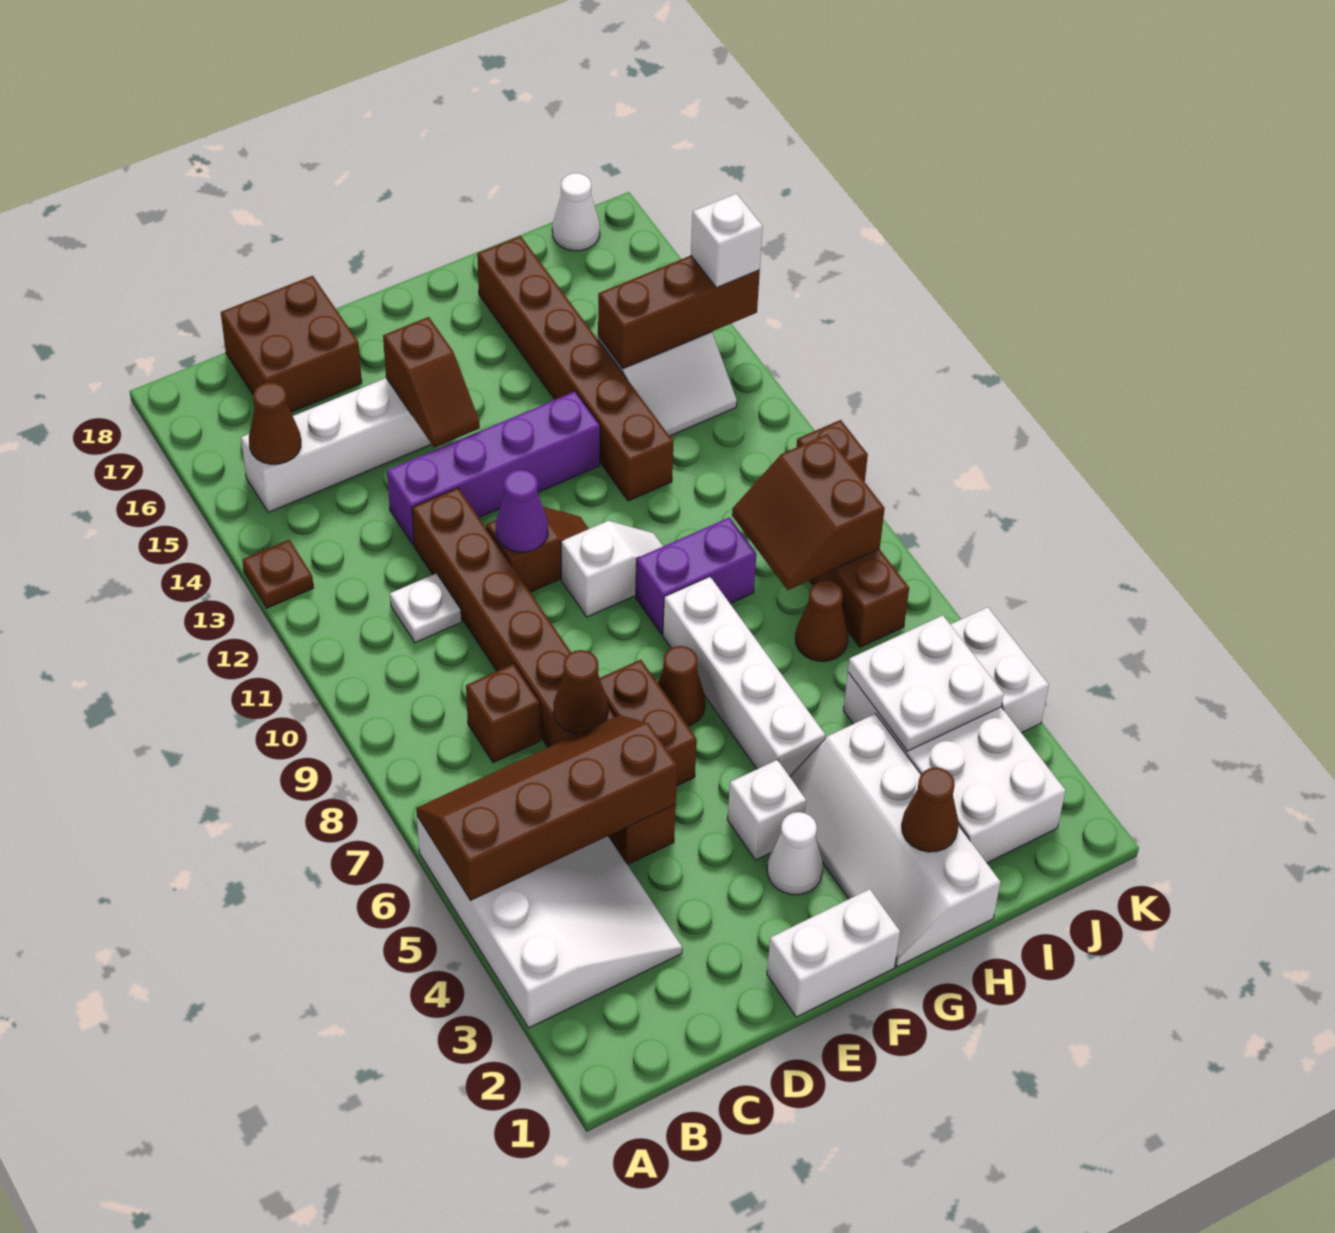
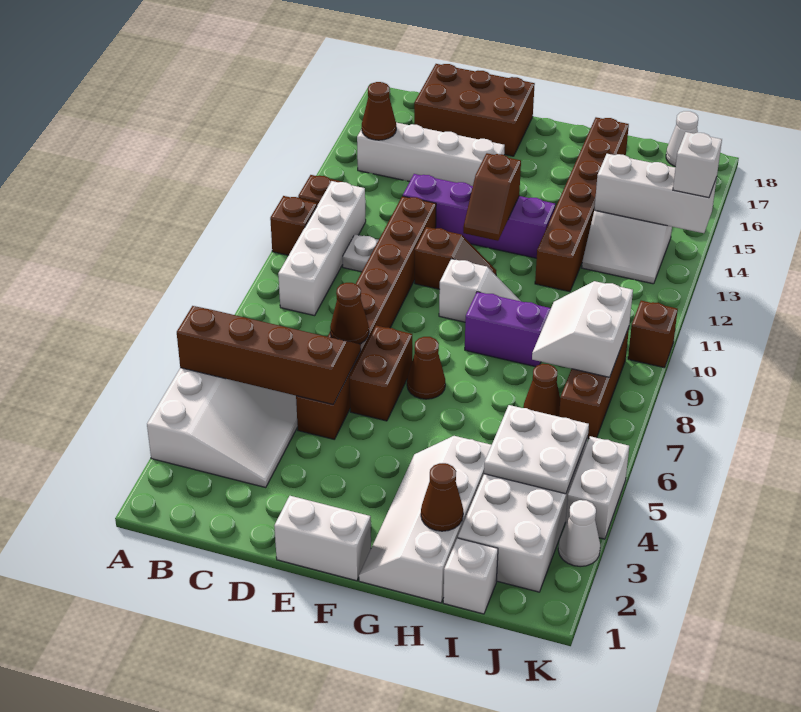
brown 1x1 brick [466,664,540,763] -> brown 1x1 brick moved to [270,196,317,255]
brown 2x2 brick [221,276,362,412] -> brown 2x3 brick [414,64,535,156]
purple 1x1 cone [496,470,548,552] -> none
brown 1x2 slope [383,317,480,447] -> brown 1x2 slope moved to [463,153,521,241]
white 1x1 cone [767,812,823,895] -> white 1x1 cone moved to [558,500,600,567]
white 1x1 brick [727,760,806,860] -> white 1x1 brick moved to [443,538,498,614]
white 1x4 brick [663,577,825,776] -> white 1x4 brick moved to [278,181,366,316]
brown 2x2 slope [732,434,885,590] -> white 2x2 slope [532,281,633,377]
brown 1x3 brick [598,256,760,368] -> white 1x3 brick [594,154,717,233]

